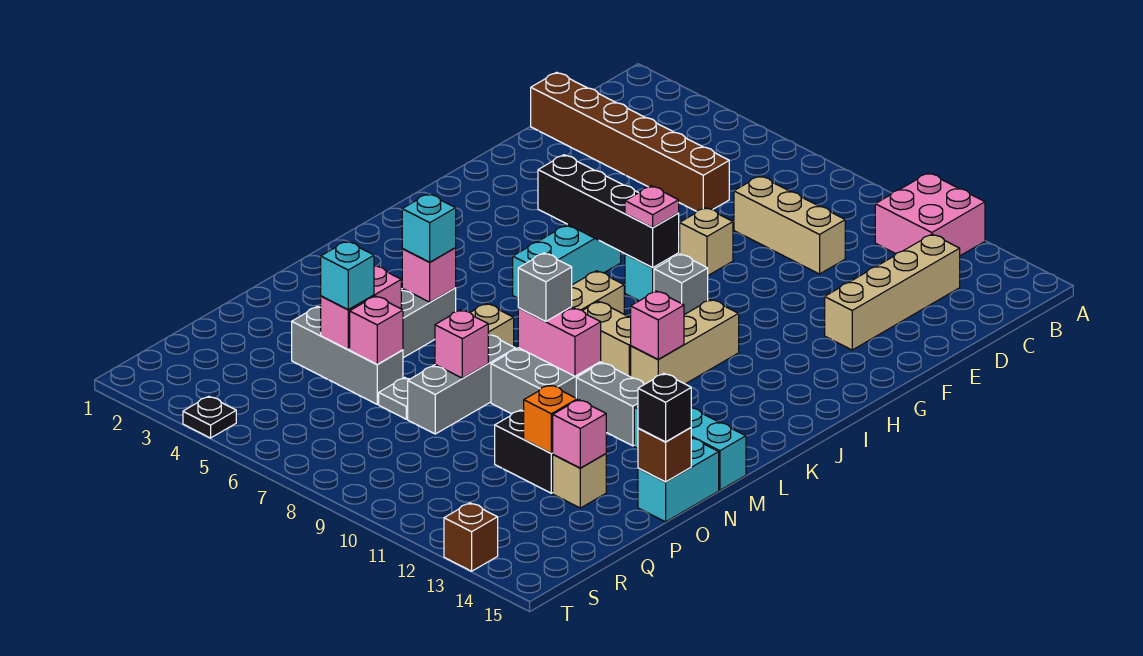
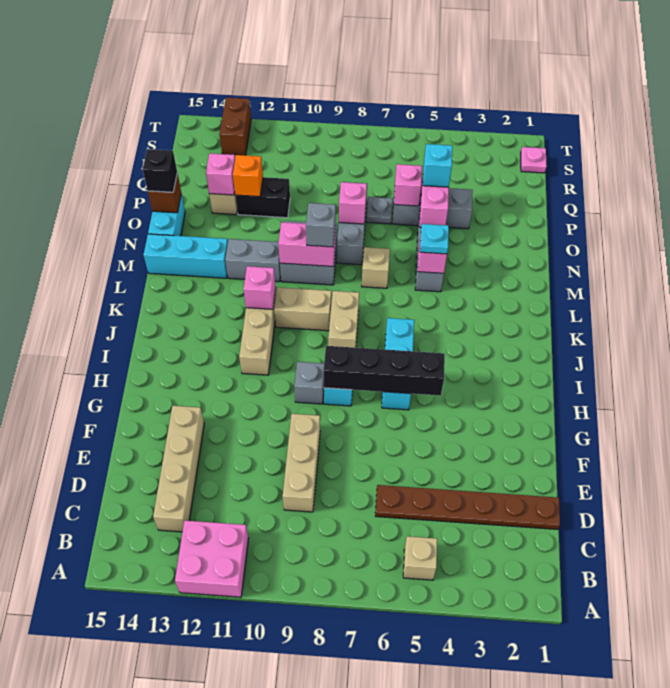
brown 1x6 brick [531,72,729,211] -> brown 1x6 plate [375,485,560,529]
tan 1x3 brick [734,176,845,274] -> tan 1x3 brick turned to [283,414,320,512]
tan 1x1 brick [680,208,733,275] -> tan 1x1 brick moved to [403,536,437,580]
pink 1x1 plate [625,186,679,227] -> pink 1x1 plate moved to [521,147,547,173]
cyan 1x1 brick [402,194,456,262] -> cyan 1x1 plate [420,224,449,254]
black 1x1 plate [183,396,236,438] -> none
brown 1x1 brick [444,503,498,571] -> brown 1x2 brick [219,97,251,155]

